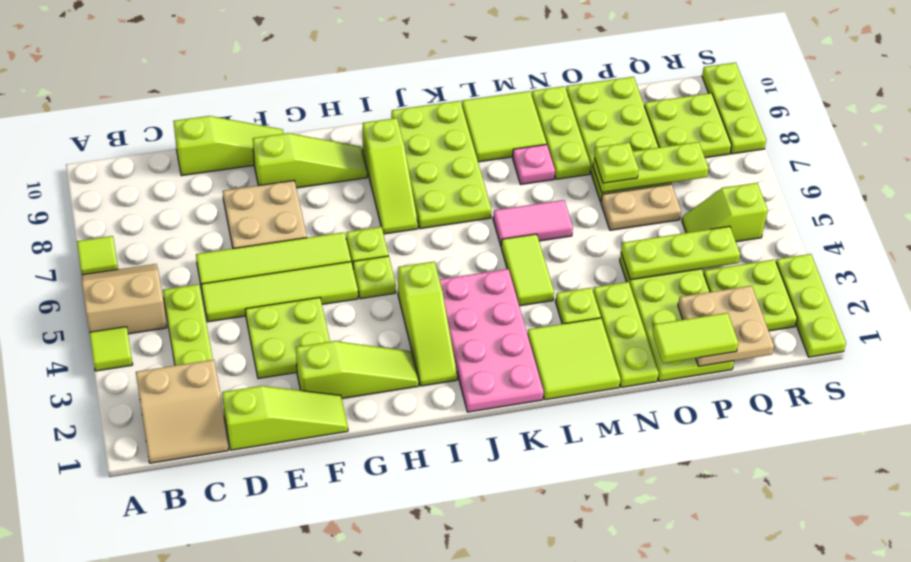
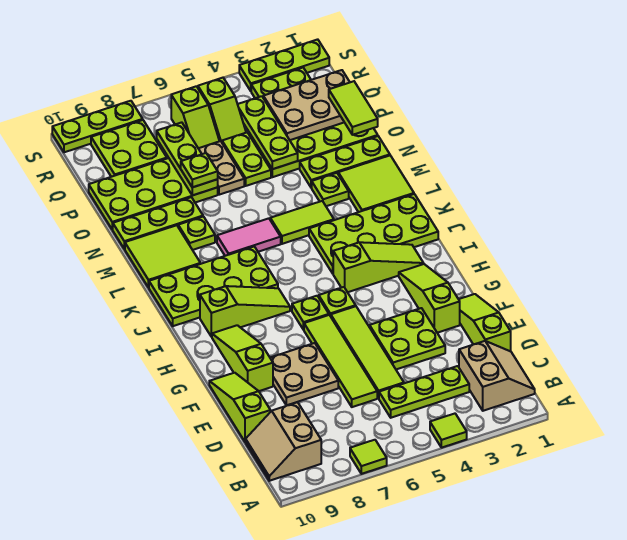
tan 2x2 slope [82,264,167,334] -> tan 2x2 slope moved to [246,402,321,481]
pink 2x4 plate [439,269,544,412] -> lime 2x4 plate [309,194,438,273]
pink 1x2 tile [493,200,573,246] -> pink 1x2 tile turned to [217,218,281,256]
pink 1x1 plate [513,144,555,184] -> lime 1x1 plate [178,217,215,250]
none -> lime 1x2 plate [222,133,271,186]
tan 2x2 plate [678,286,774,366] -> tan 2x3 plate [263,70,350,140]
none -> lime 1x2 slope [171,86,219,148]

